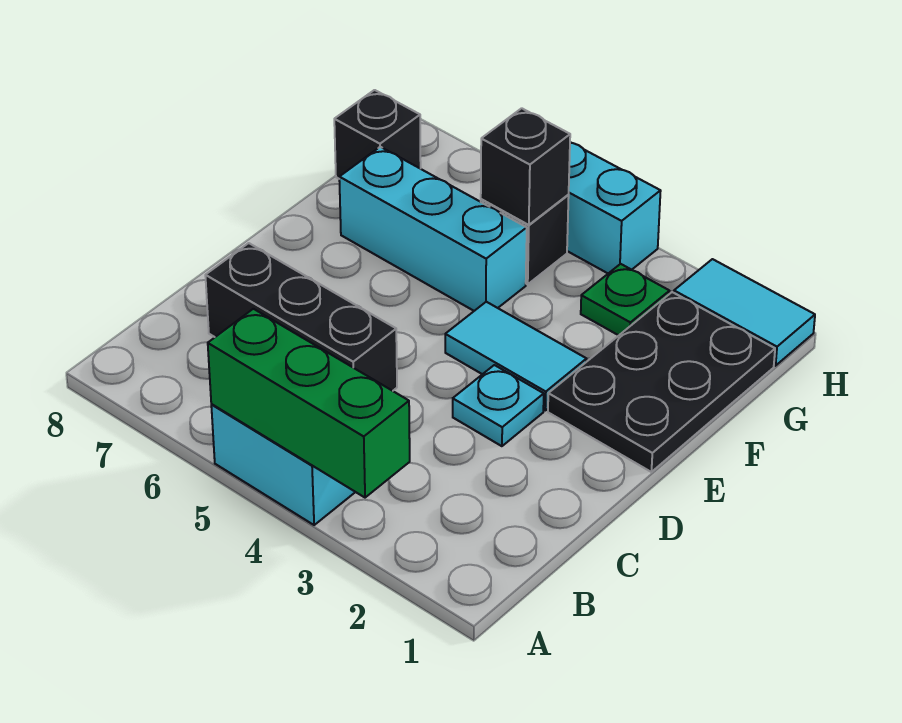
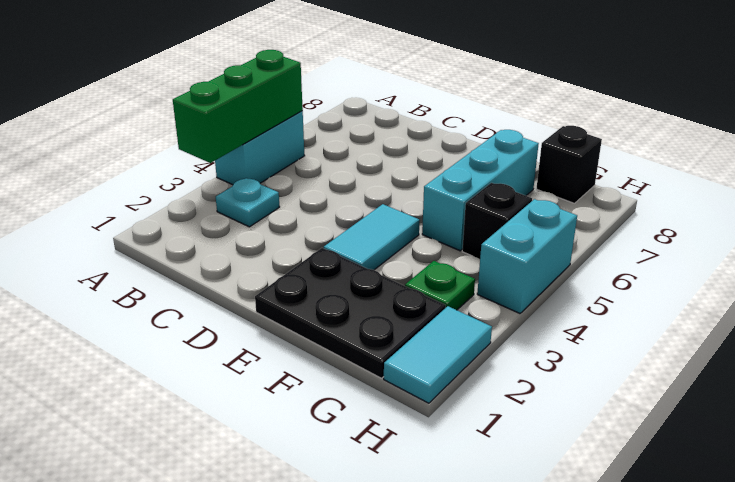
black 1x3 brick [205,243,397,391] -> none
cyan 1x1 plate [453,365,544,446] -> cyan 1x1 plate moved to [216,178,279,227]
black 1x1 brick [481,108,570,225] -> none

